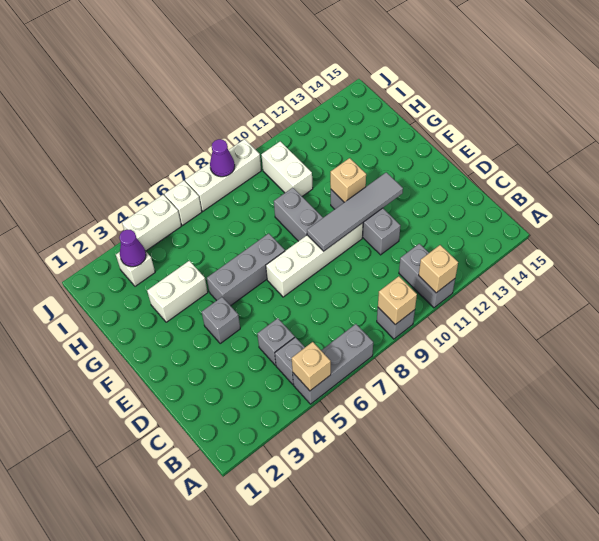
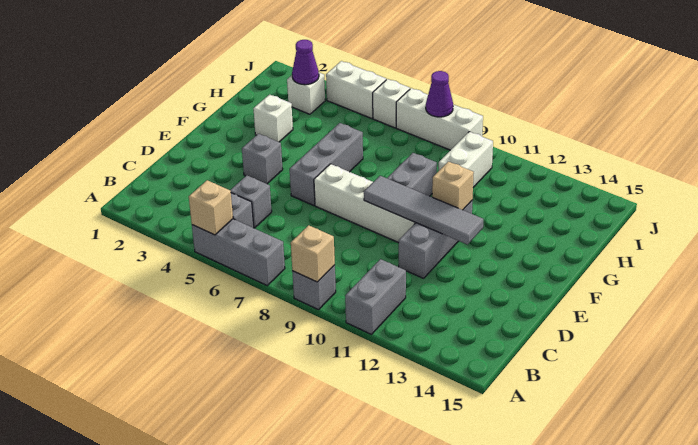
tan 1x1 brick [419,245,458,293] -> none
grey 1x3 brick [207,233,285,306] -> grey 1x3 brick turned to [290,123,363,206]
white 1x2 brick [147,261,208,322] -> white 1x1 brick [253,94,293,142]

